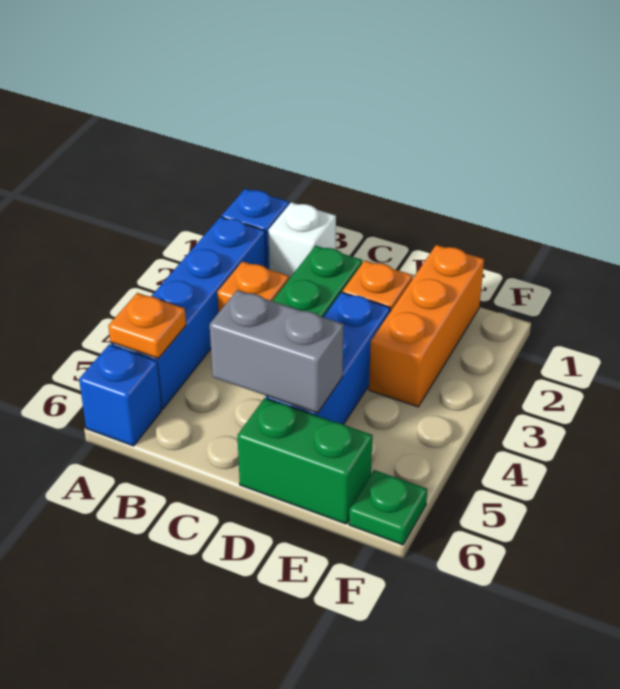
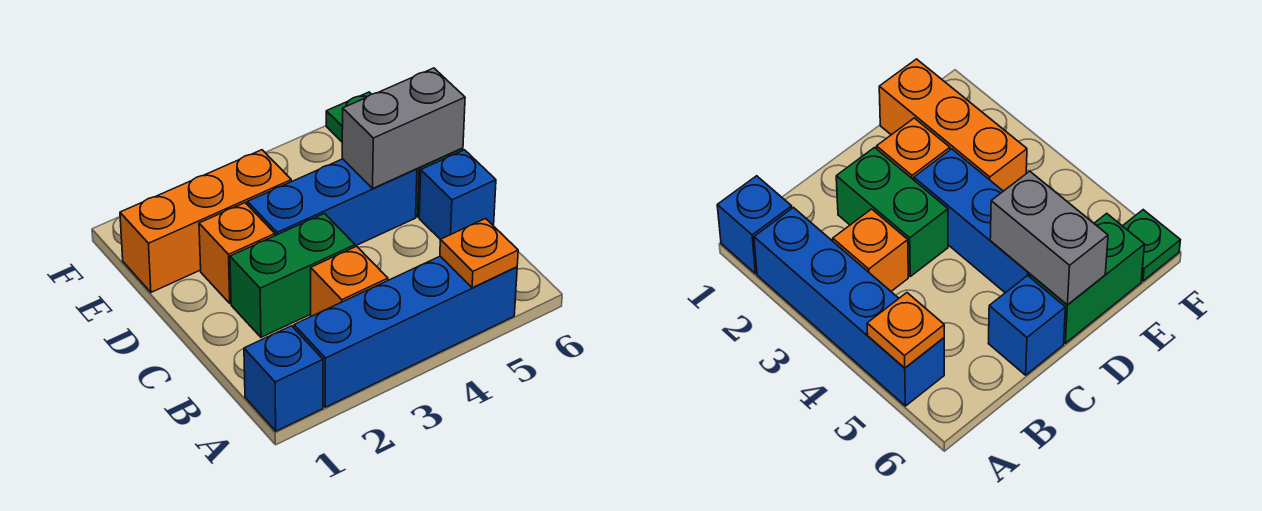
blue 1x1 brick [79,345,162,446] -> blue 1x1 brick moved to [419,150,496,239]
white 1x1 brick [268,202,336,279] -> none
grey 1x2 brick [210,290,344,413] -> grey 1x2 brick turned to [342,68,465,188]

